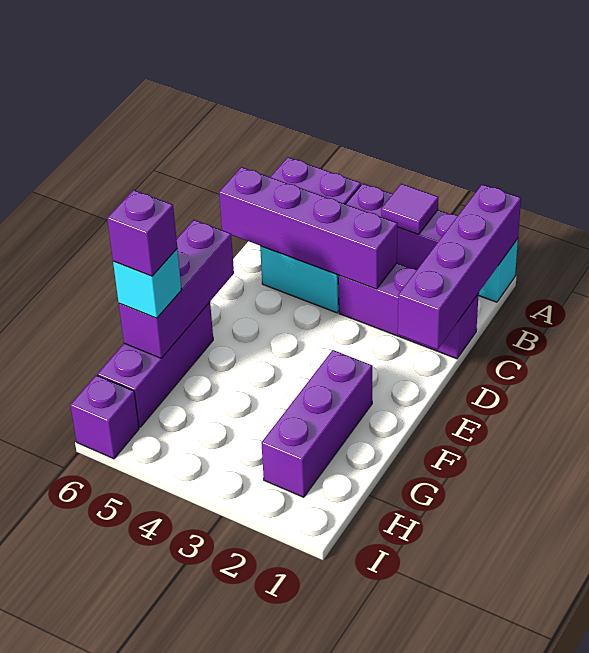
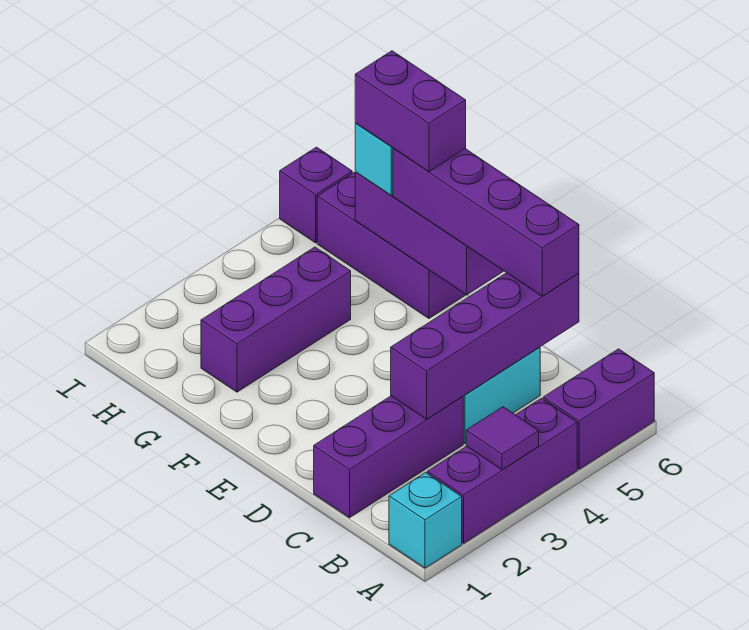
purple 1x4 brick [398,185,521,349] -> purple 1x4 brick moved to [393,148,579,296]
purple 1x3 brick [261,350,372,497] -> purple 1x3 brick turned to [201,247,351,392]
purple 1x1 brick [107,190,177,276] -> purple 1x2 brick [355,51,466,172]

